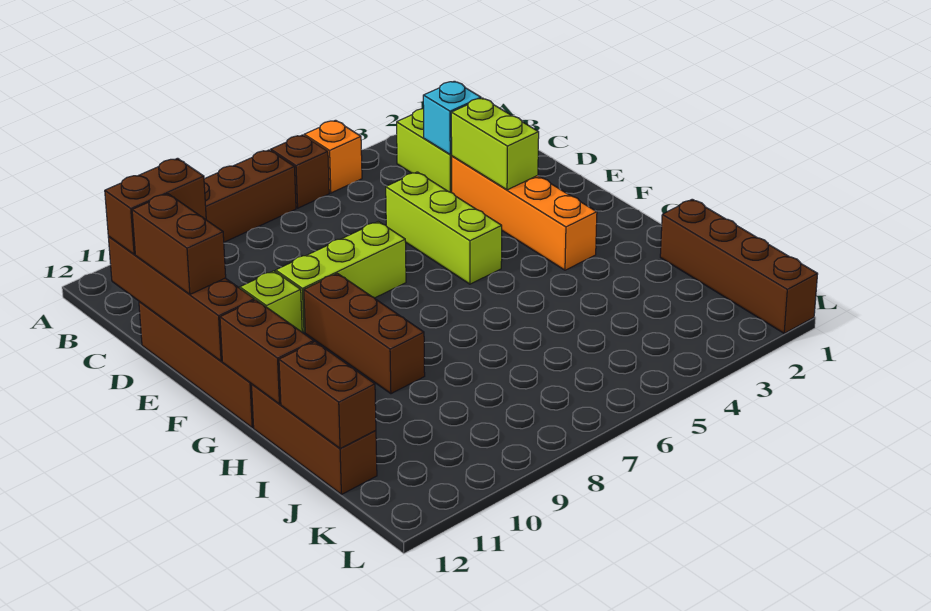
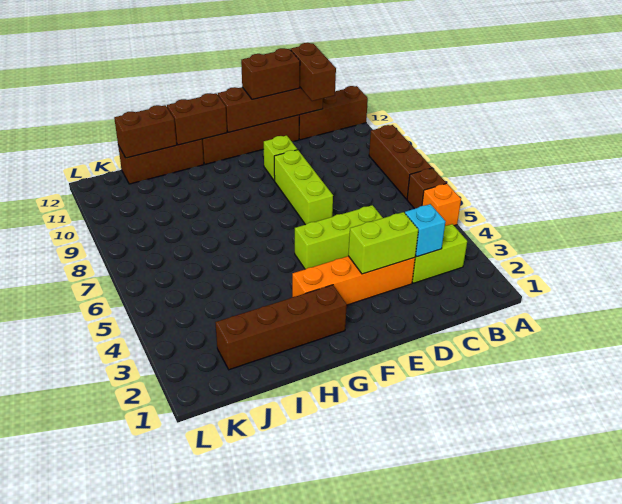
brown 1x3 brick [304,273,425,394] -> brown 1x3 brick moved to [299,86,368,140]
brown 1x4 brick [660,199,818,333] -> brown 1x4 brick moved to [215,285,347,370]

